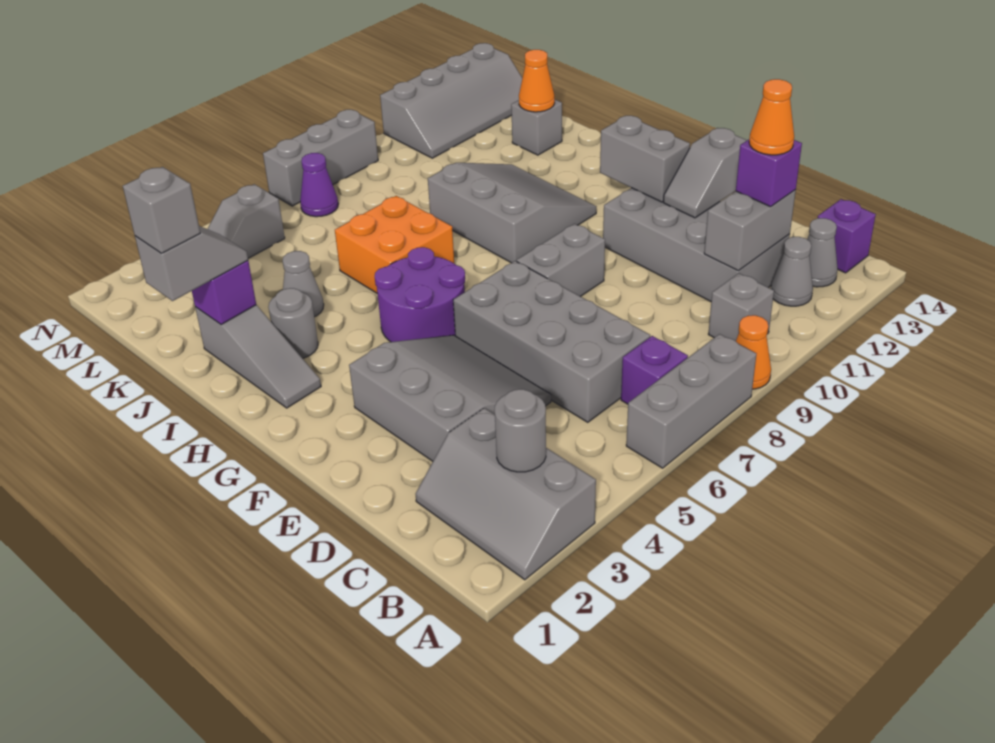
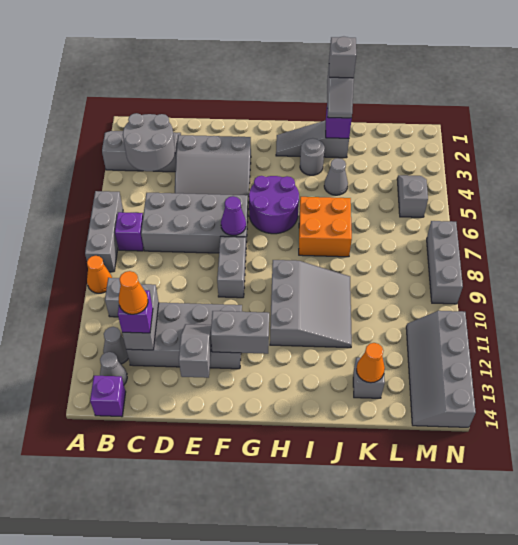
grey 1x1 round brick [495,389,546,472] -> grey 2x2 round brick [123,113,175,171]
grey 3x3 slope [428,163,597,263] -> grey 3x3 slope turned to [270,260,352,348]
purple 1x1 cone [300,153,338,217] -> purple 1x1 cone moved to [221,196,246,236]

